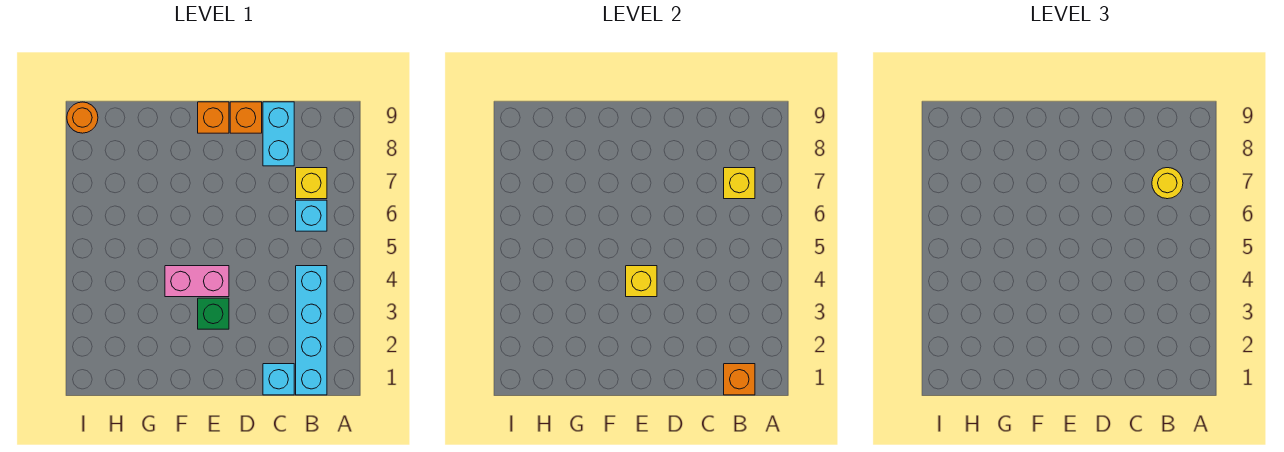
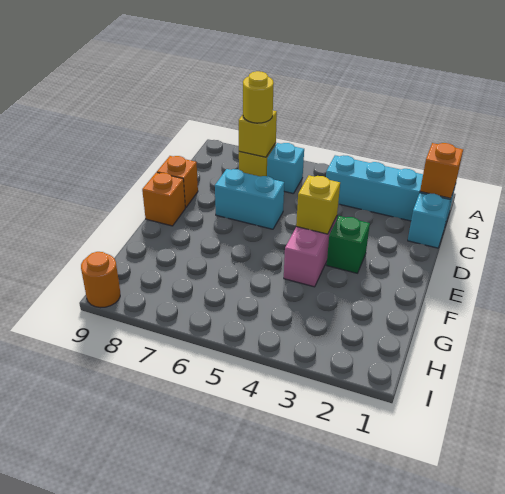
cyan 1x2 brick [263,102,294,166] -> cyan 1x2 brick moved to [215,169,284,229]

